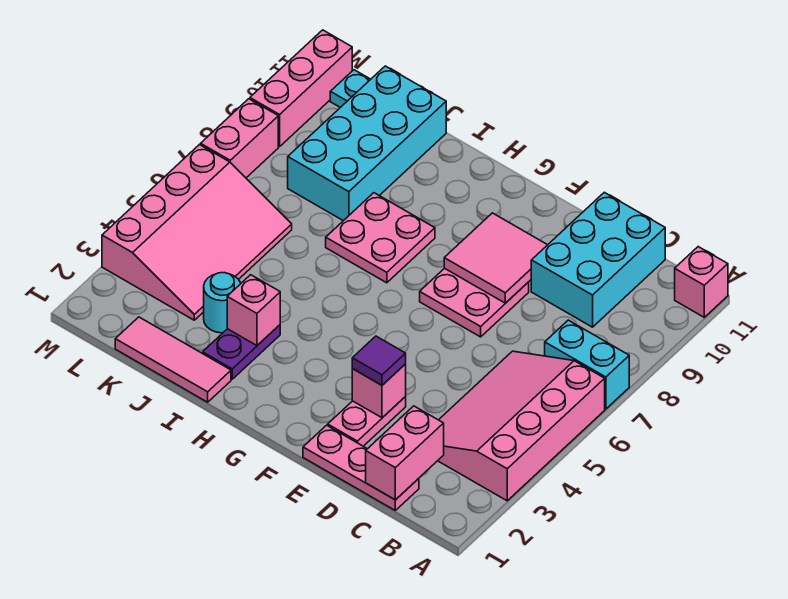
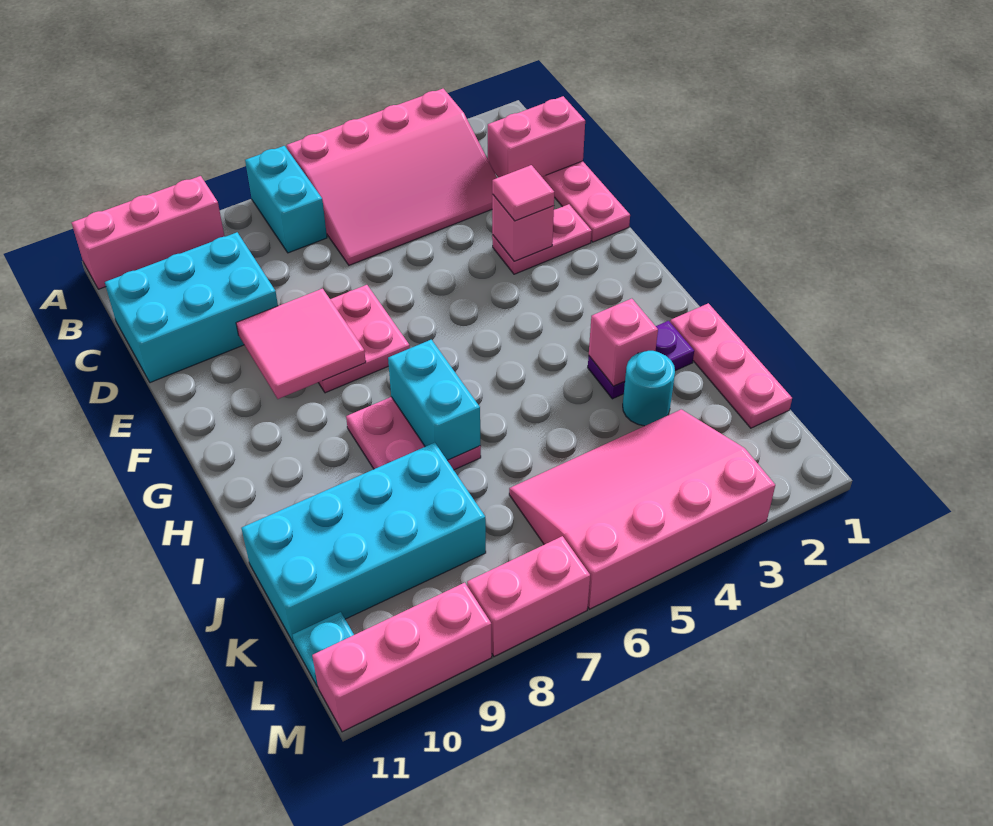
pink 1x1 brick [675,247,728,317] -> pink 1x3 brick [72,176,225,289]
purple 1x1 tile [352,336,406,385] -> pink 1x1 tile [492,165,554,221]
none -> cyan 1x2 brick [388,340,481,460]
pink 1x3 tile [115,317,231,402] -> pink 1x3 plate [670,303,792,428]

